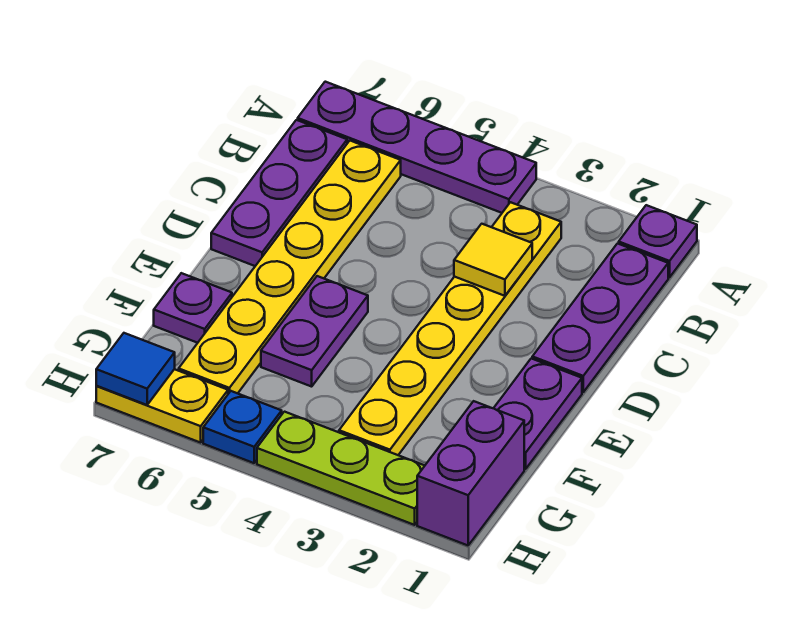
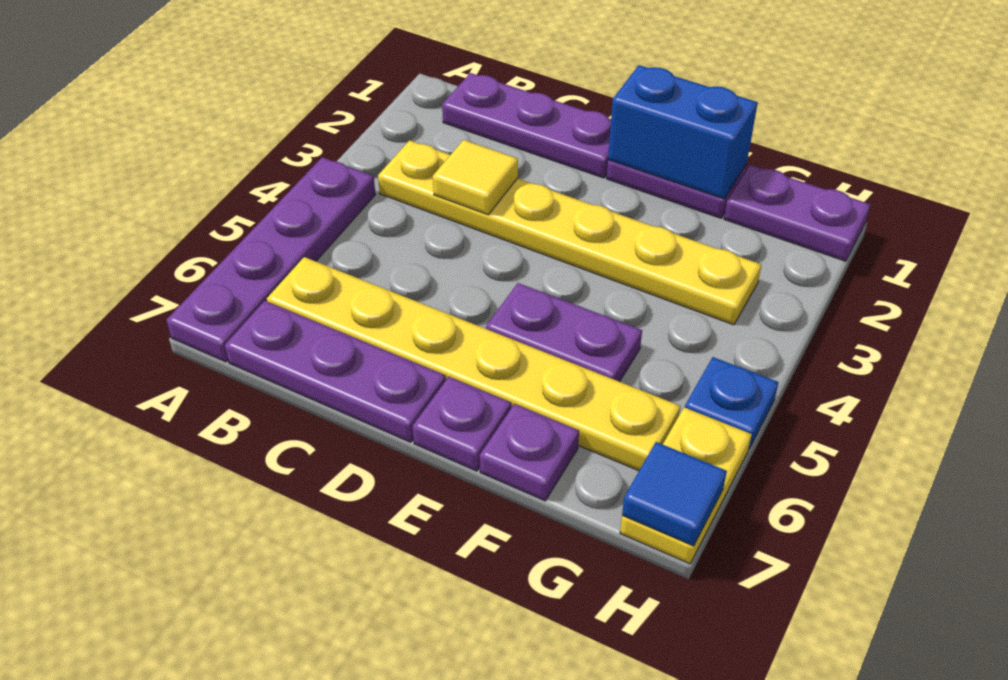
purple 1x1 plate [619,205,697,277] -> purple 1x1 plate moved to [413,377,511,471]
none -> blue 1x2 brick [608,65,758,199]
purple 1x2 brick [417,401,524,545] -> purple 1x2 plate [724,165,871,261]
lime 1x3 plate [257,412,425,525] -> none

